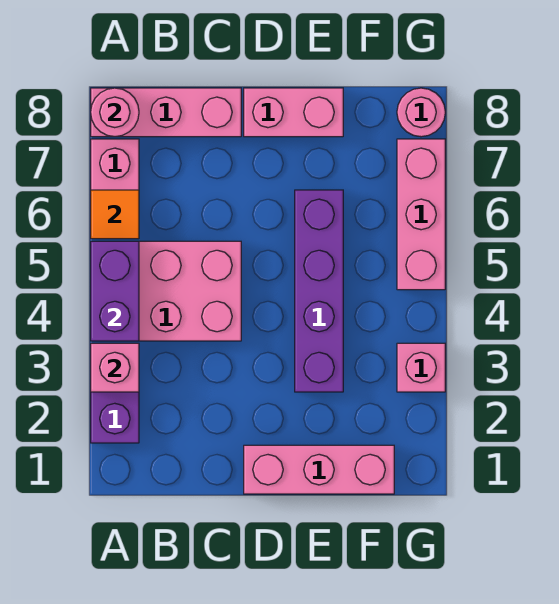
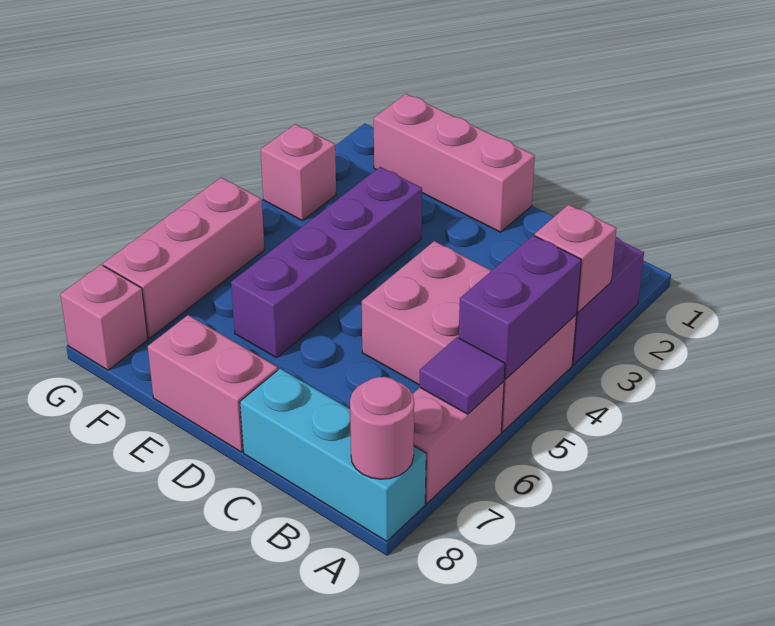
orange 1x1 tile [91,190,139,239] -> purple 1x1 tile [420,337,505,414]
pink 1x3 brick [91,88,241,137] -> cyan 1x3 brick [240,369,426,541]
pink 1x1 round brick [397,88,445,137] -> pink 1x1 brick [60,265,148,370]

